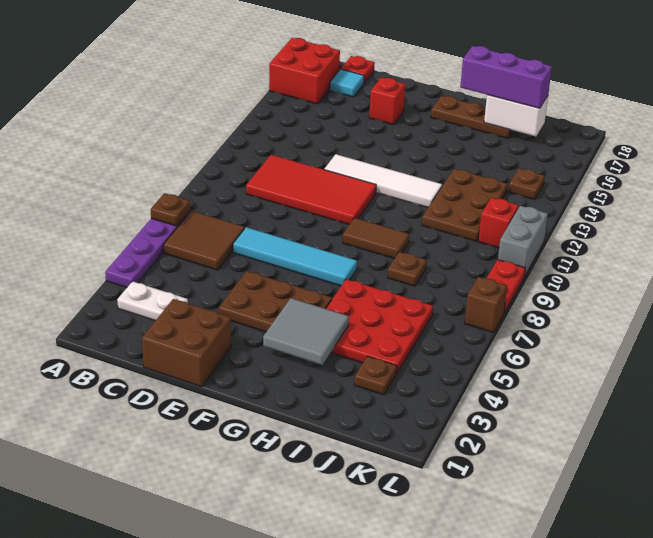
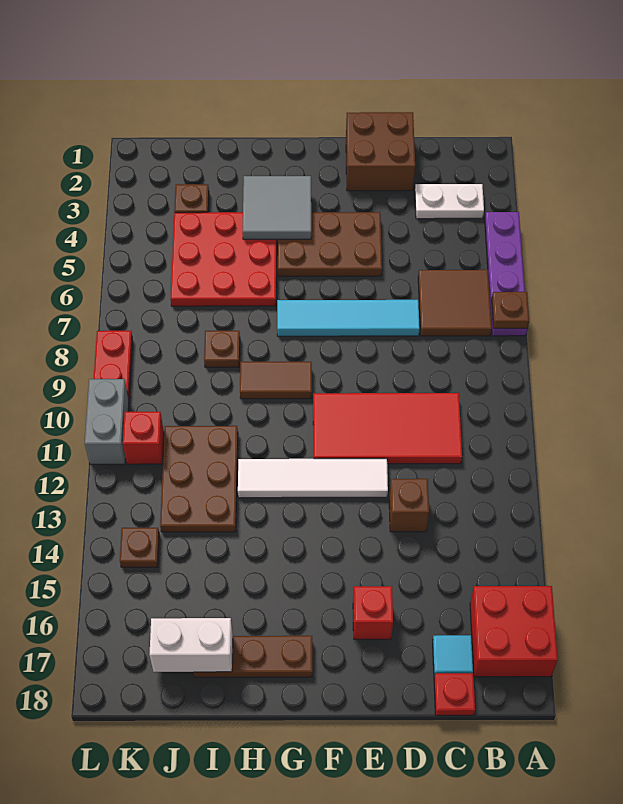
purple 1x3 brick [460,46,552,108] -> none
brown 1x1 brick [465,277,507,332] -> brown 1x1 brick moved to [389,479,429,532]

